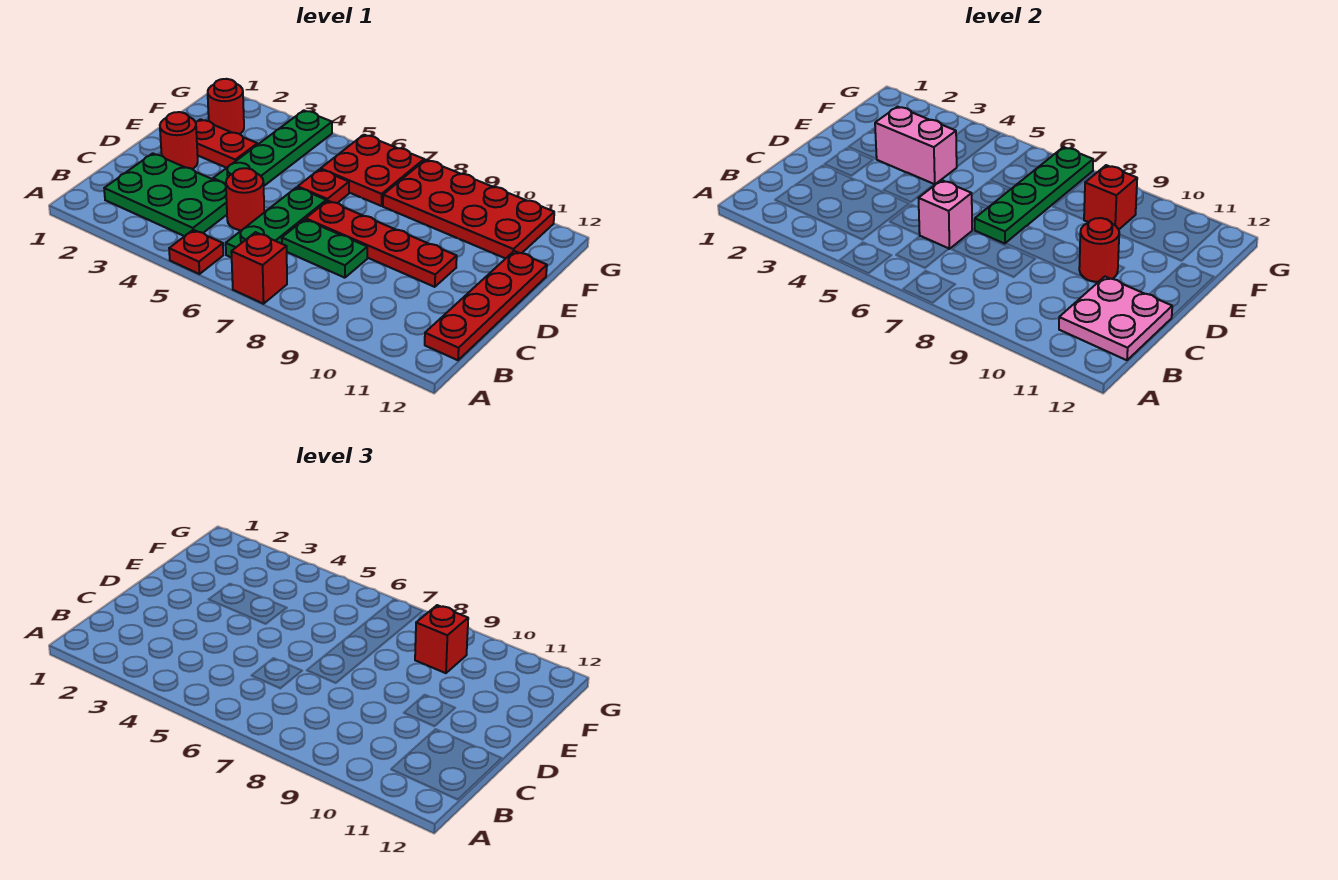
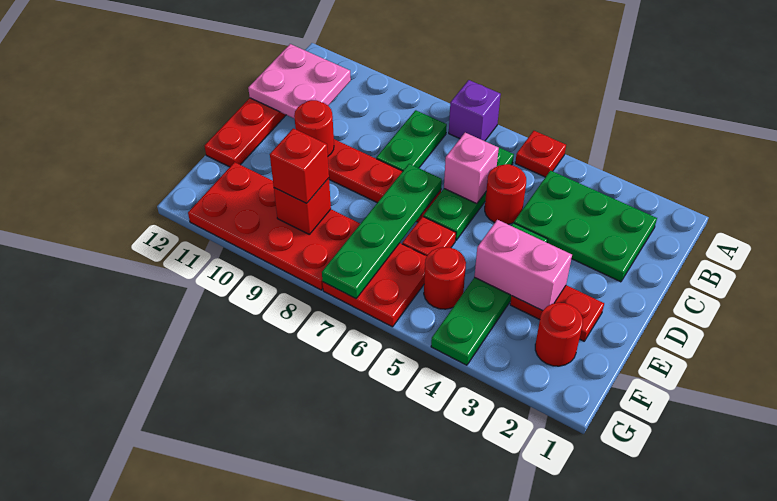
red 1x1 brick [231,232,287,304] -> purple 1x1 brick [449,80,501,141]
green 1x2 plate [282,219,367,278] -> green 1x2 plate turned to [376,110,447,171]
red 1x1 round brick [160,112,198,169] -> red 1x1 round brick moved to [424,247,466,309]

